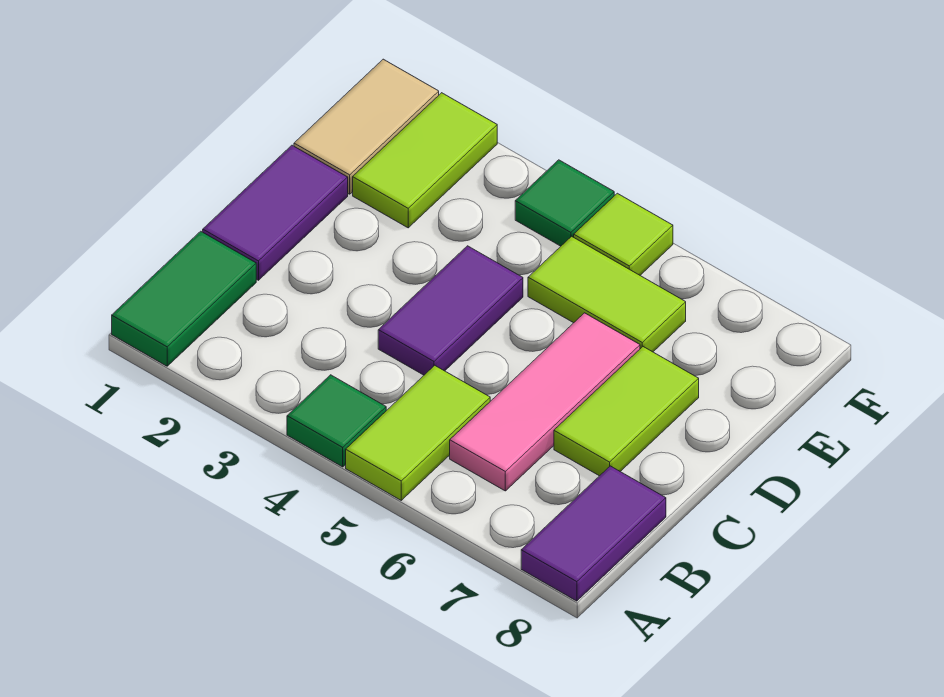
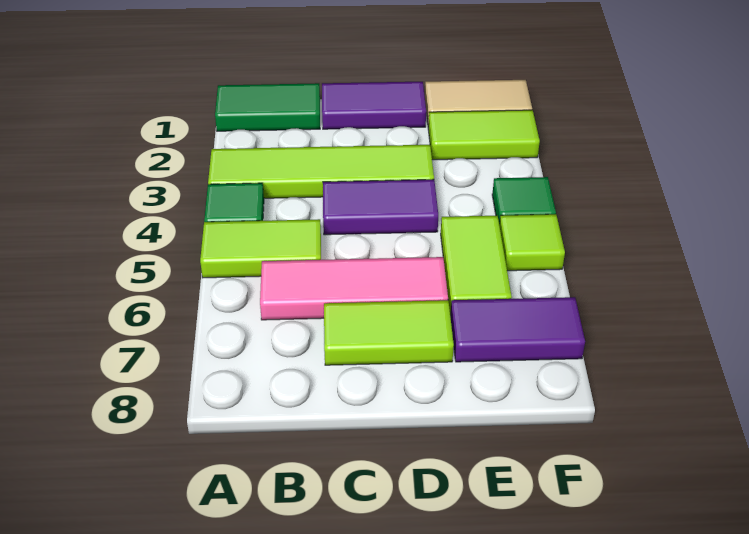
none -> lime 1x4 tile [208,145,434,198]
purple 1x2 tile [521,466,666,601] -> purple 1x2 tile moved to [450,297,585,362]

